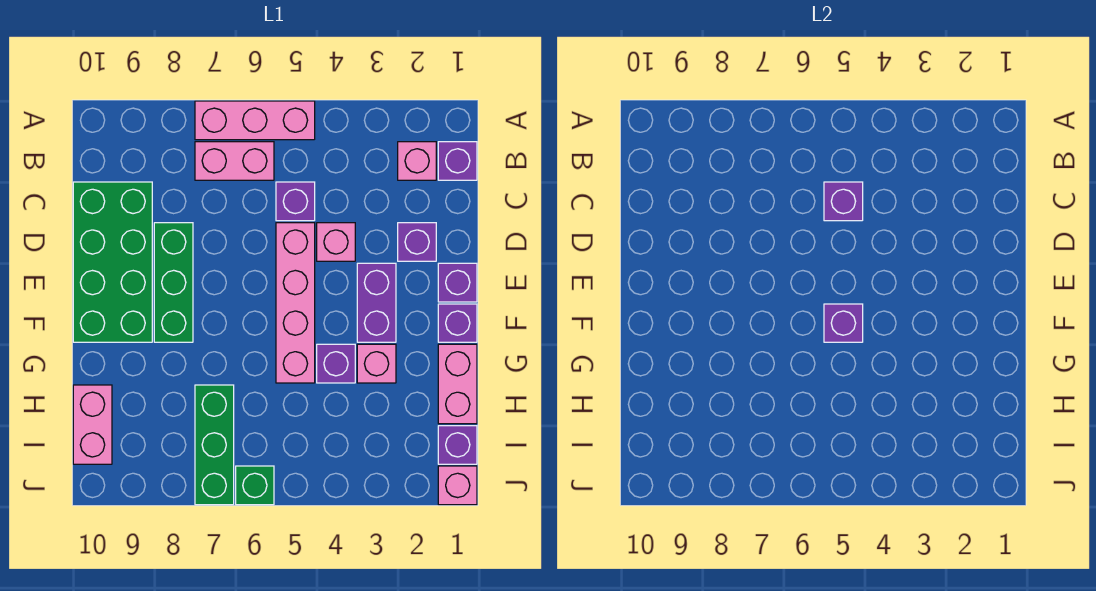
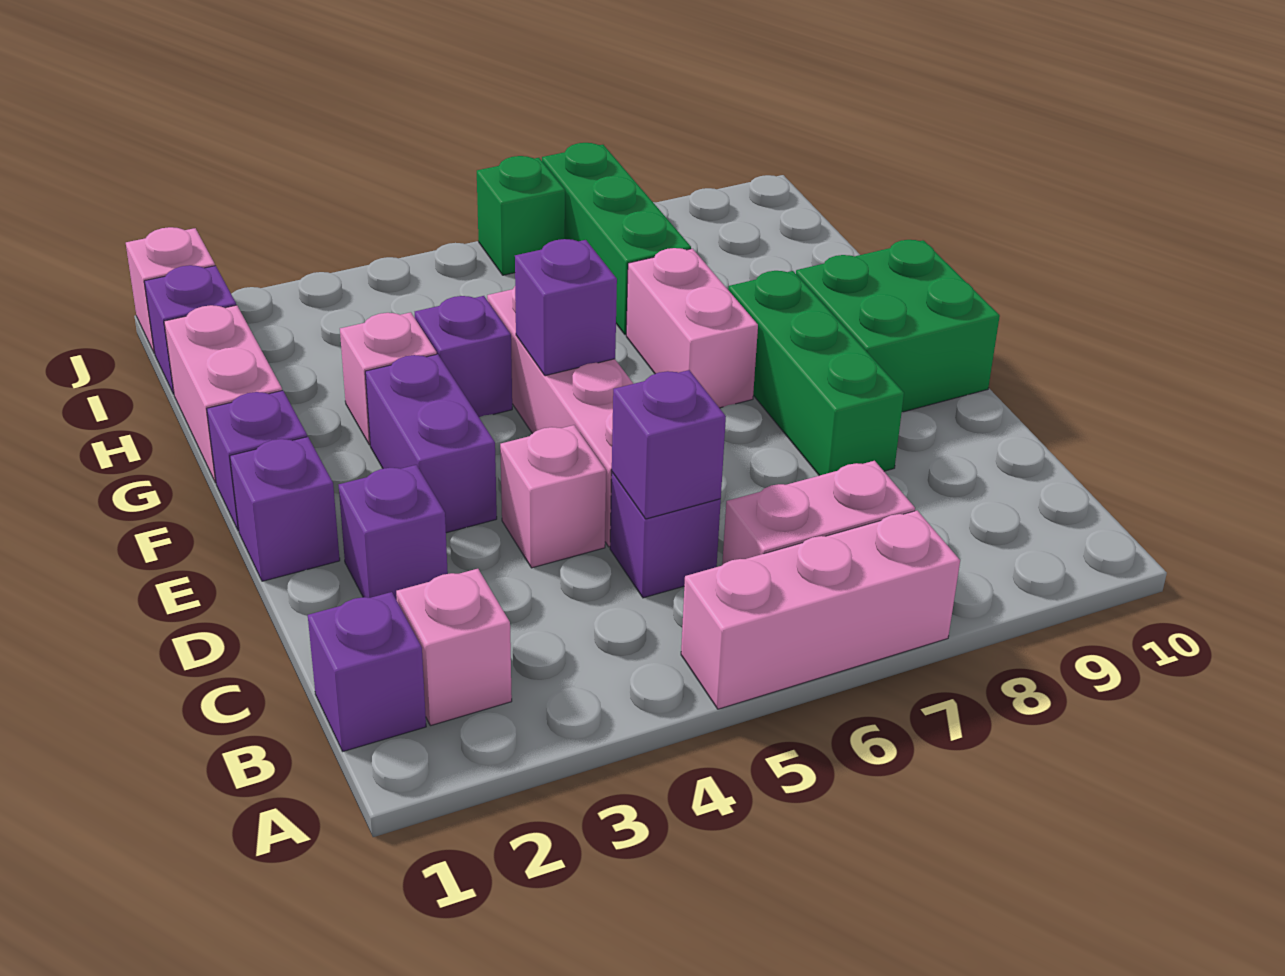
green 2x4 brick [73,182,152,342] -> green 2x2 brick [796,240,1000,412]
pink 1x2 brick [73,385,112,464] -> pink 1x2 brick moved to [626,248,758,408]

